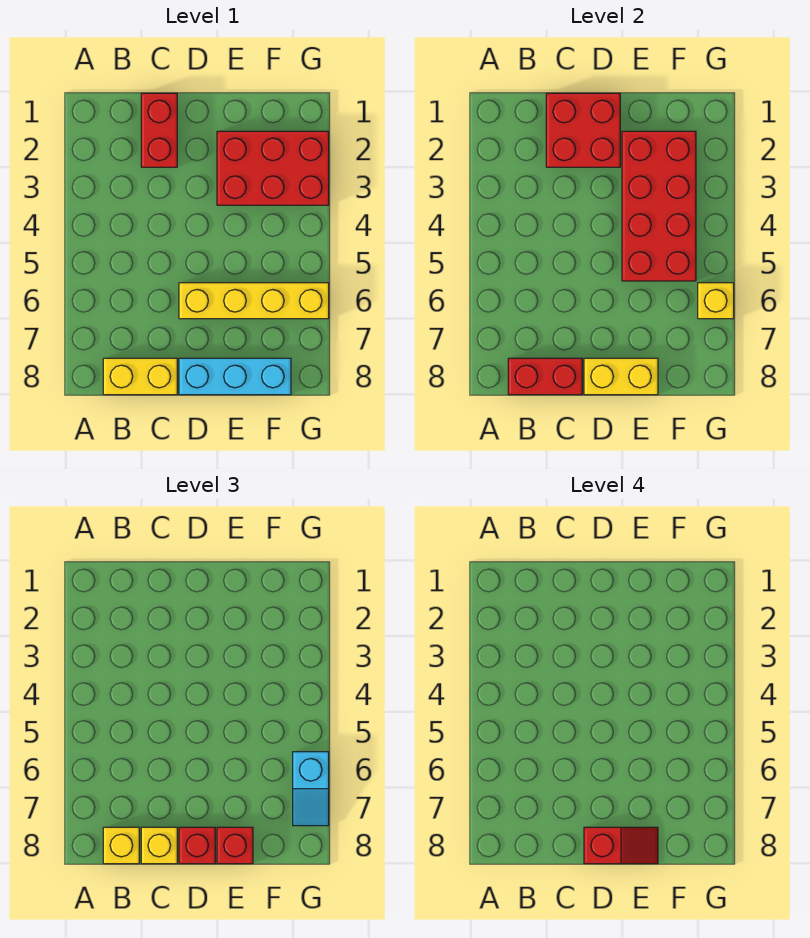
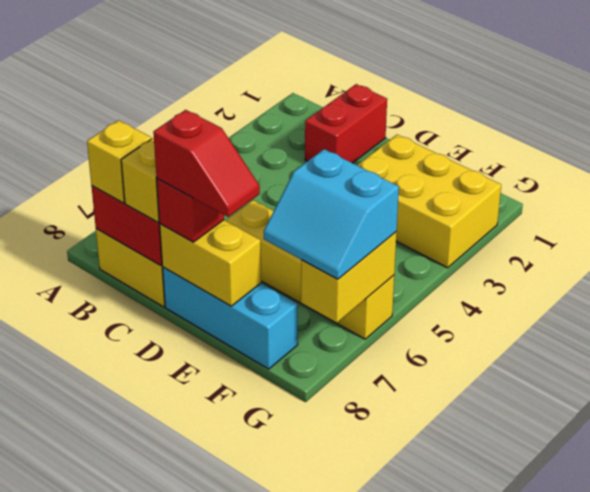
red 2x2 brick [546,93,620,167] -> none
red 2x3 brick [217,131,329,205] -> yellow 2x3 brick [357,135,501,268]
red 2x4 brick [622,131,696,281] -> none
red 1x1 brick [217,827,253,864] -> none
yellow 1x1 brick [698,283,734,319] -> yellow 1x2 brick [301,232,397,323]
cyan 1x2 slope [293,752,329,826] -> cyan 2x2 slope [264,149,399,279]

